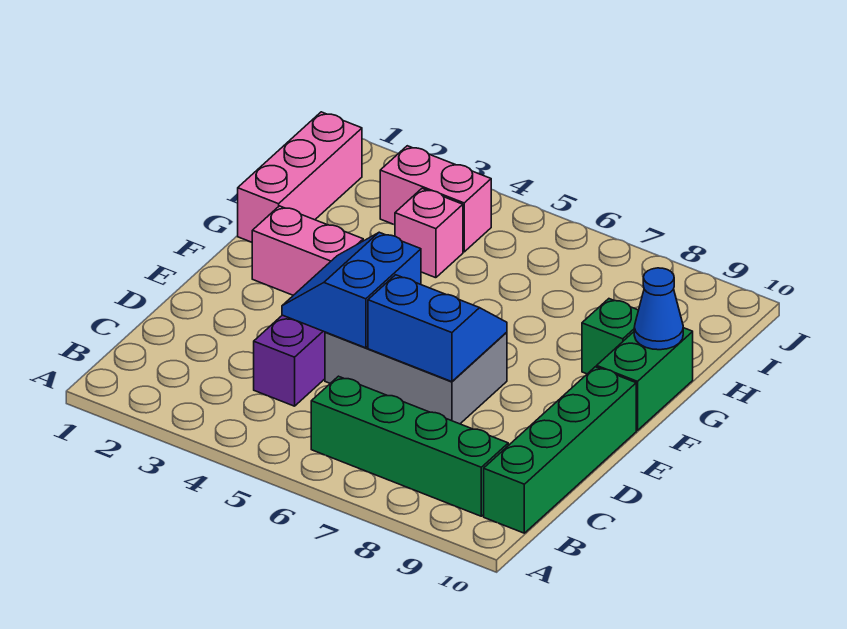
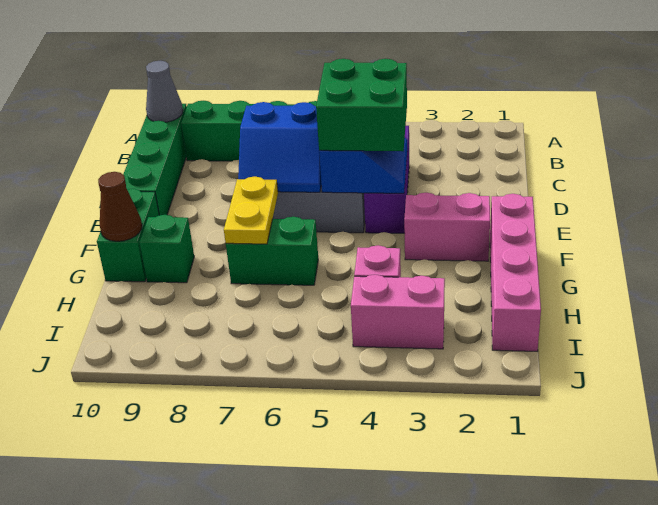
none -> grey 1x1 cone [146,61,183,122]
none -> green 2x2 brick [316,59,407,151]
none -> yellow 1x2 plate [224,177,278,244]
pink 1x3 brick [238,112,362,242] -> pink 1x4 brick [490,194,541,351]
none -> green 1x2 brick [226,217,318,285]
blue 1x1 cone [634,268,683,350] -> brown 1x1 cone [98,172,142,241]

